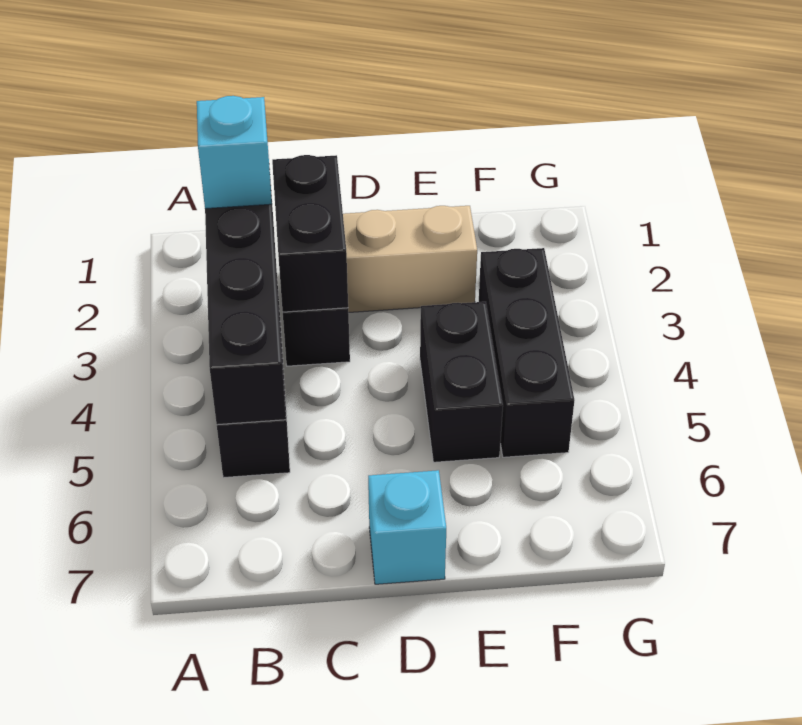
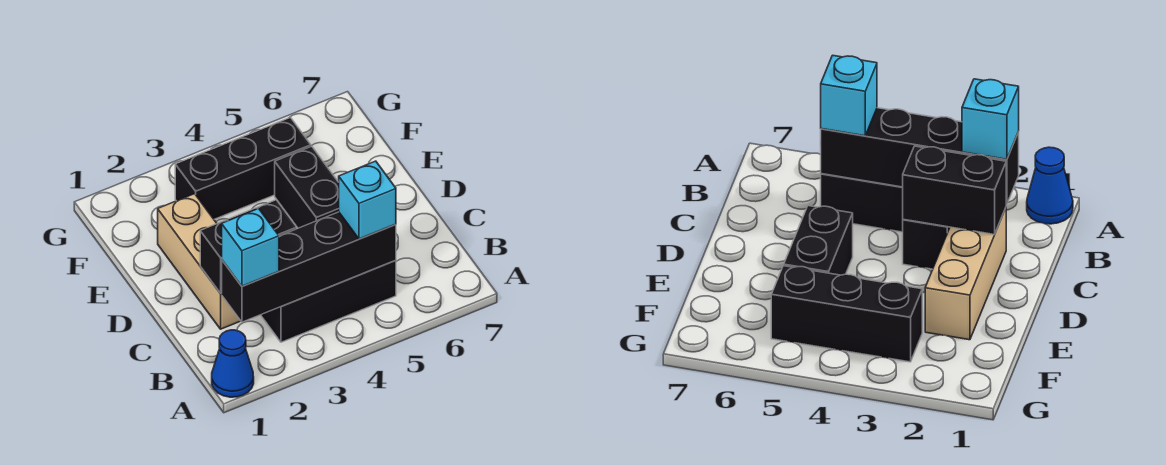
none -> blue 1x1 cone [212,330,254,397]
cyan 1x1 brick [368,470,446,584] -> cyan 1x1 brick moved to [339,161,396,239]
black 1x2 brick [420,302,503,462] -> black 1x2 brick turned to [275,146,339,228]

